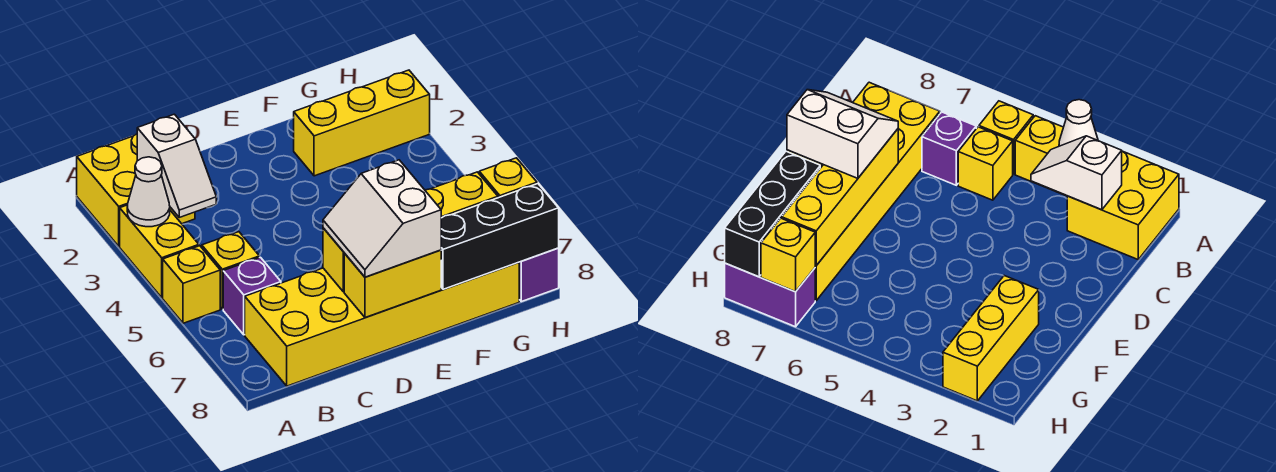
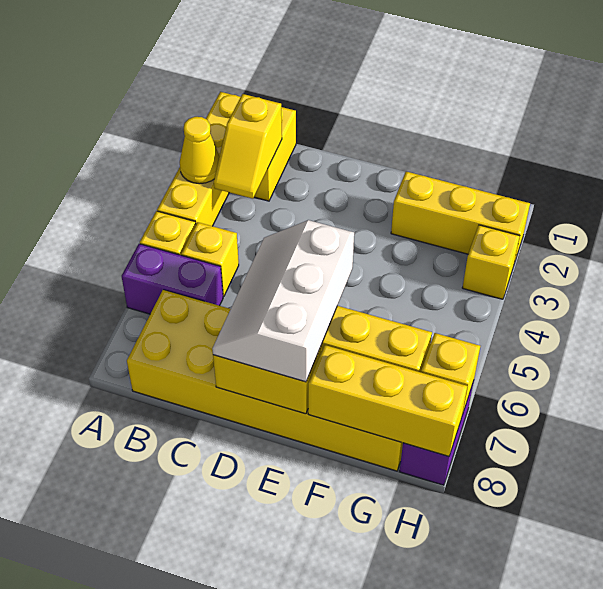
white 1x1 cone [127,157,170,227] -> yellow 1x1 cone [180,117,220,184]
white 1x2 slope [137,114,216,217] -> yellow 1x2 slope [214,94,282,199]
purple 1x1 brick [223,257,281,335] -> purple 1x2 brick [122,244,223,314]
white 2x2 slope [323,160,441,277] -> white 2x3 slope [212,220,354,382]
black 1x3 brick [441,184,559,289] -> yellow 1x3 brick [308,345,468,456]
none -> yellow 1x1 brick [462,225,520,299]

